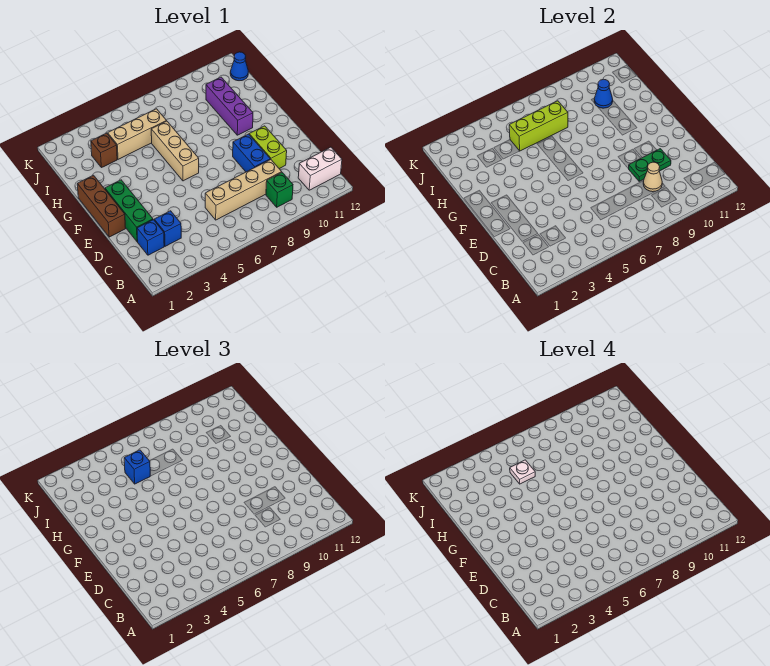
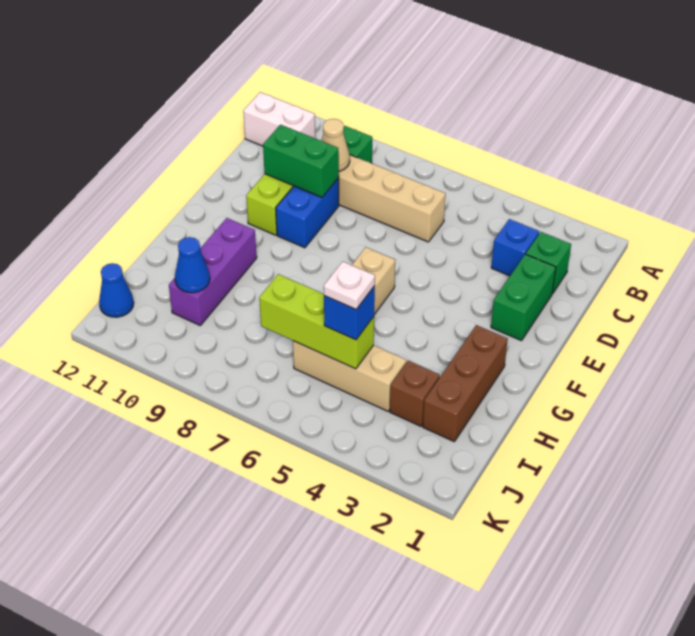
blue 1x1 brick [137,220,164,255] -> green 1x1 brick [526,232,571,294]
green 1x3 brick [105,180,153,242] -> green 1x2 brick [491,254,556,341]
green 1x2 plate [629,149,671,181] -> green 1x2 brick [263,125,339,197]
brown 1x3 brick [77,175,126,237] -> brown 1x3 brick moved to [423,325,508,441]

